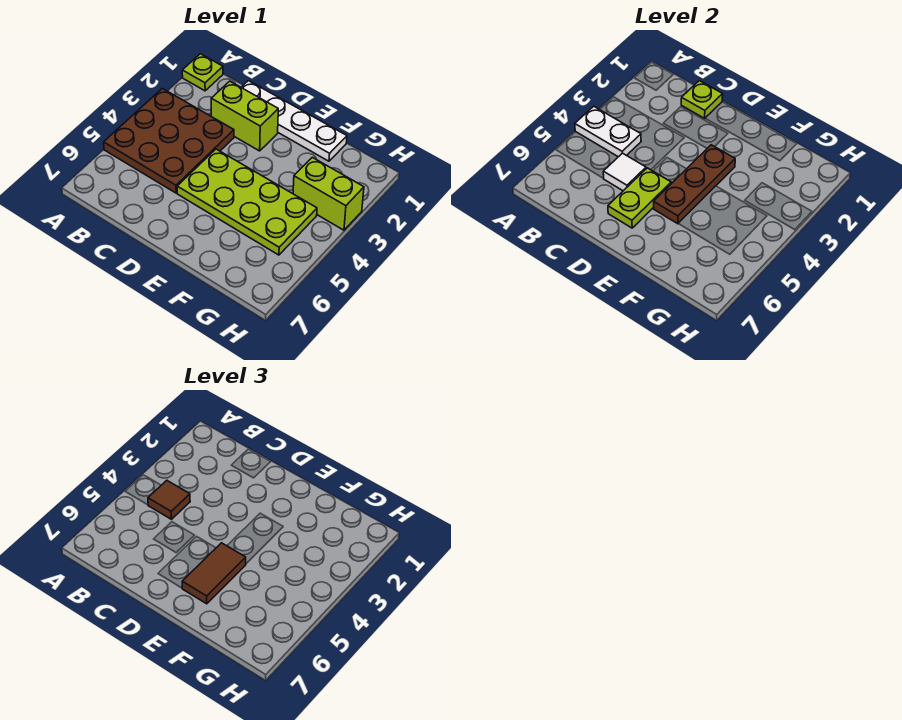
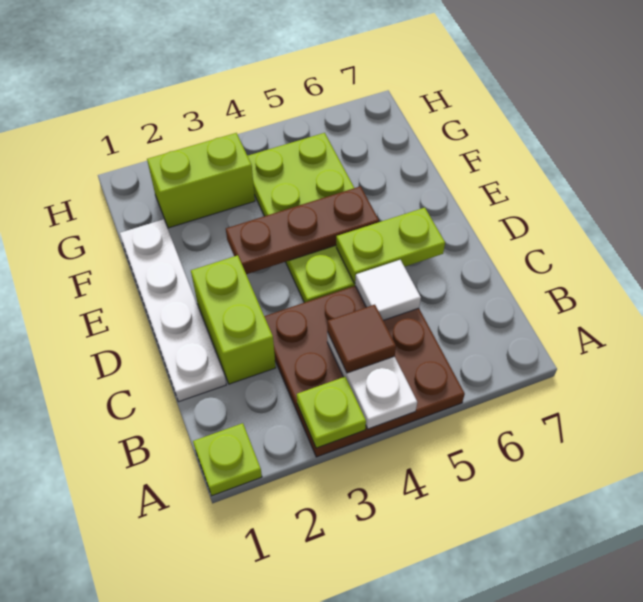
lime 1x1 plate [681,81,723,118] -> lime 1x1 plate moved to [297,377,366,448]
brown 1x2 tile [182,543,246,604] -> none
lime 1x2 brick [293,157,364,230] -> lime 1x2 brick turned to [147,133,255,228]

